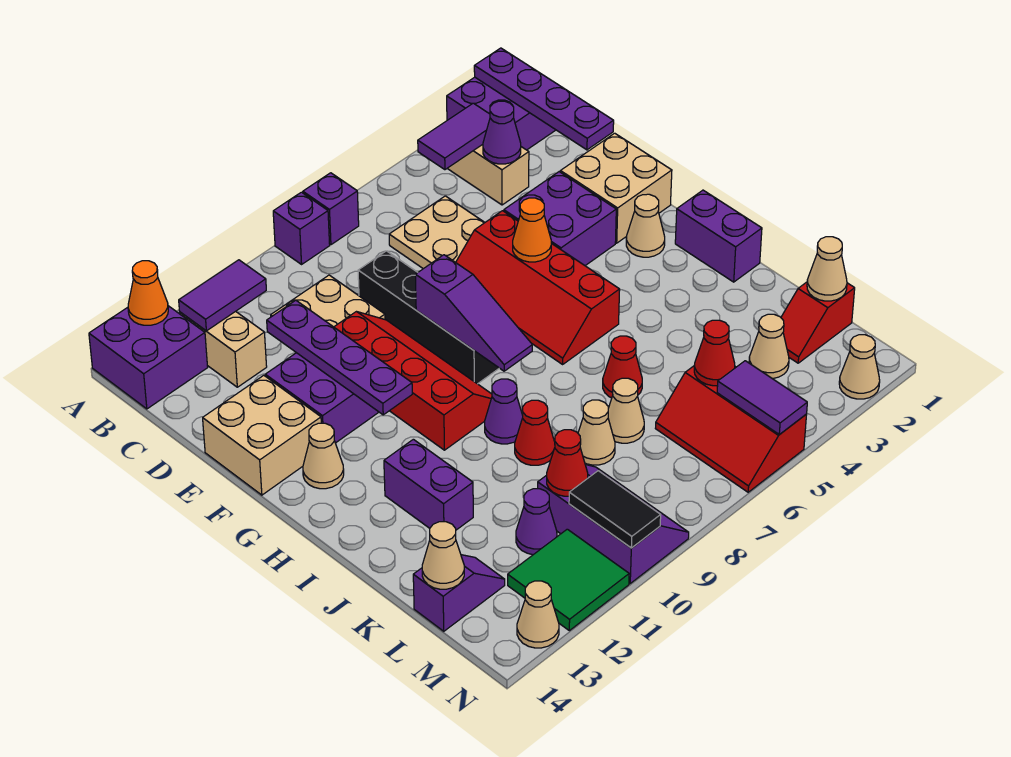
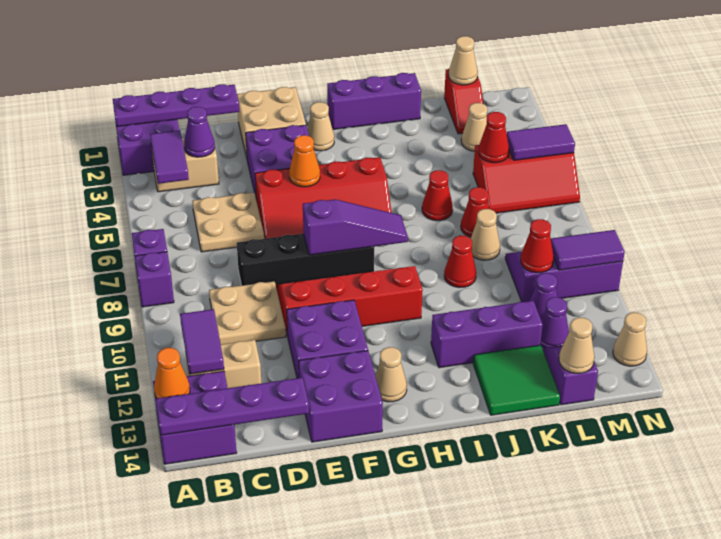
purple 1x4 plate [267,300,412,415] -> purple 1x4 plate moved to [156,378,309,435]
tan 2x2 brick [203,375,321,495] -> purple 2x2 brick [299,351,383,442]
purple 1x2 brick [675,190,762,282] -> purple 1x3 brick [327,73,421,129]
purple 1x1 cone [485,379,523,444] -> purple 1x1 cone moved to [540,297,569,349]
purple 1x2 brick [384,439,473,530] -> purple 1x3 brick [431,301,543,368]
tan 1x1 cone [608,378,644,443] -> red 1x1 cone [461,187,489,237]
black 1x2 tile [569,471,661,548] -> purple 1x2 tile [551,230,625,270]
green 2x2 tile [508,529,629,631] -> green 2x2 tile moved to [473,345,560,415]
tan 1x1 cone [839,335,880,399] -> none

